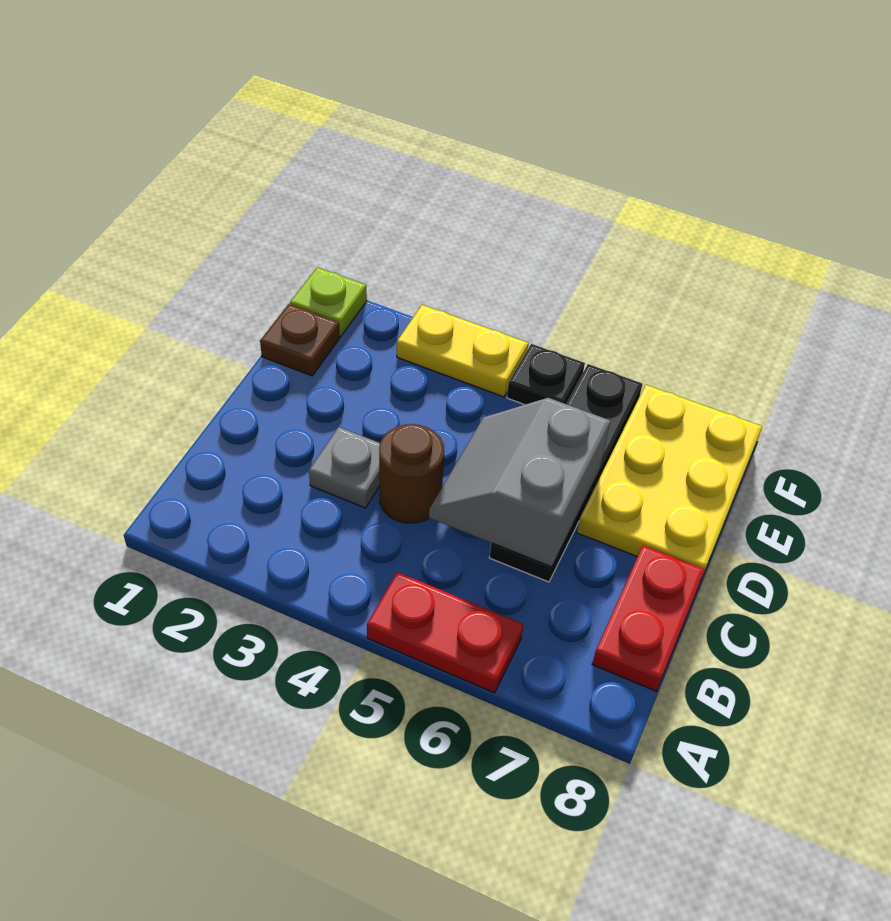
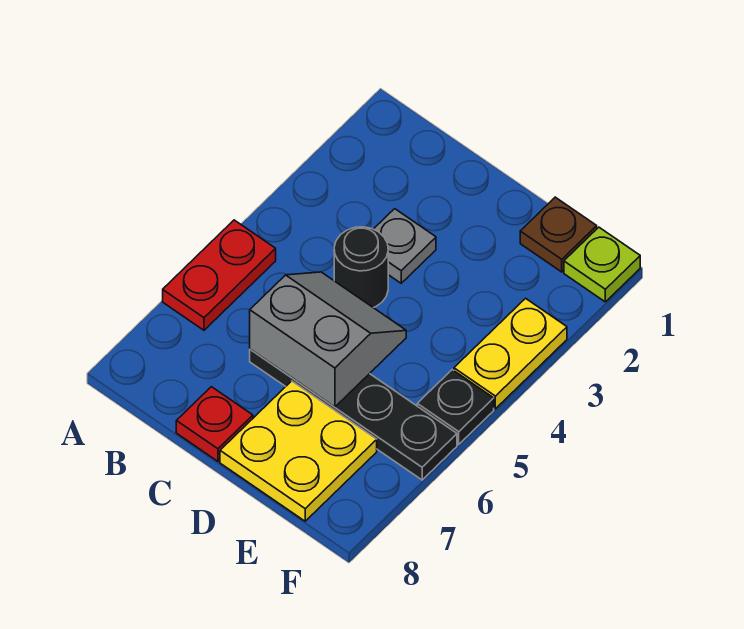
red 1x2 plate [592,545,705,691] -> red 1x1 plate [176,387,253,461]
brown 1x1 round brick [379,424,444,523] -> black 1x1 round brick [334,227,388,308]
yellow 2x3 plate [577,385,762,572] -> yellow 2x2 plate [220,381,377,521]

